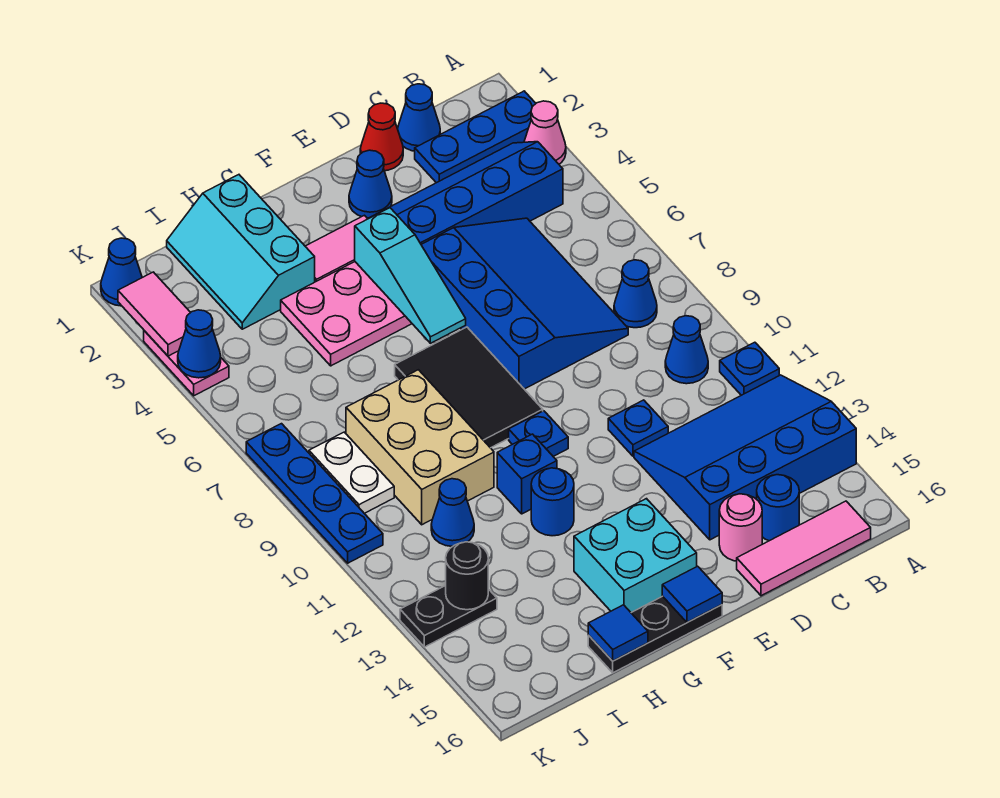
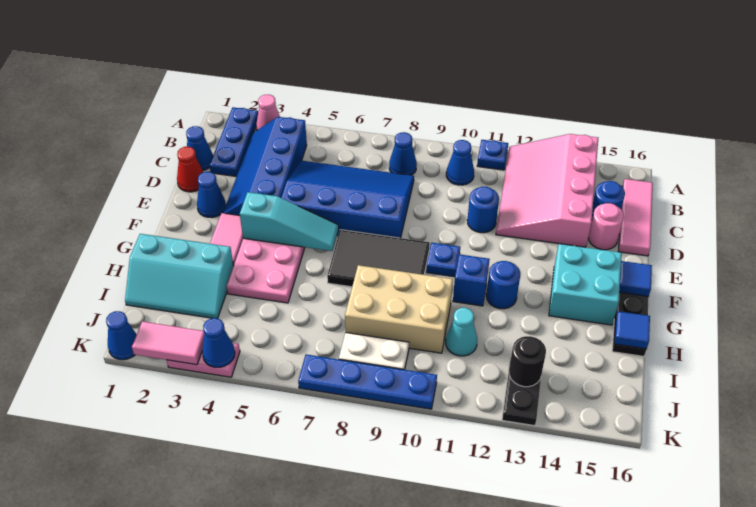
blue 3x4 slope [634,375,856,540] -> pink 3x4 slope [496,134,598,247]
blue 1x1 plate [608,400,668,456] -> blue 1x1 round brick [467,186,499,233]
blue 1x1 cone [431,479,474,546] -> cyan 1x1 cone [446,308,477,356]

